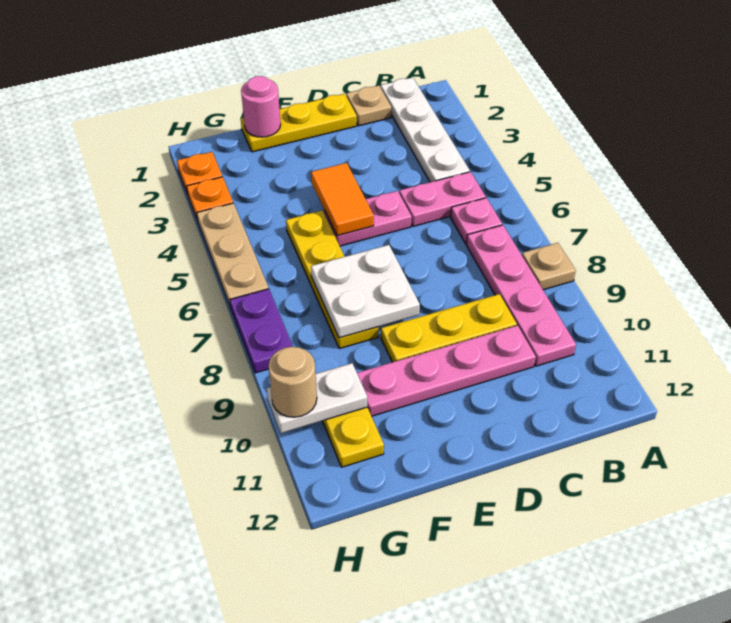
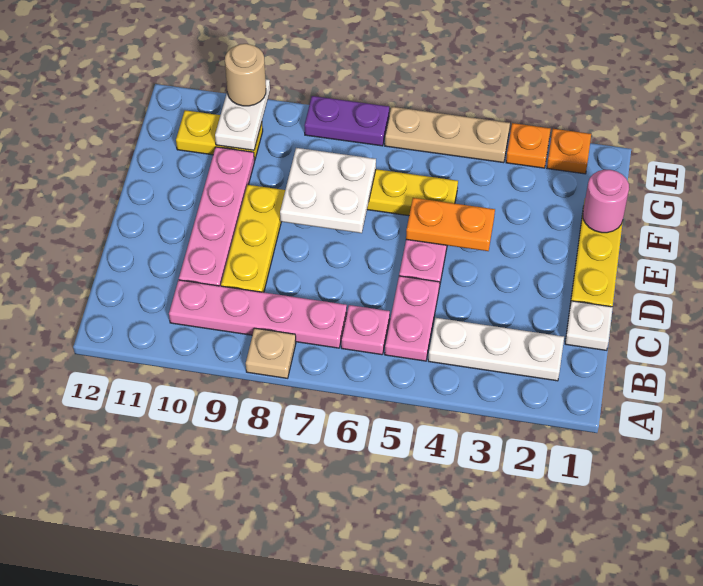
white 1x4 plate [381,77,470,182] -> white 1x3 plate [428,318,564,381]
tan 1x1 plate [346,86,391,126] -> white 1x1 plate [565,301,613,350]
orange 1x2 tile [311,163,374,236] -> orange 1x2 plate [406,198,495,251]

